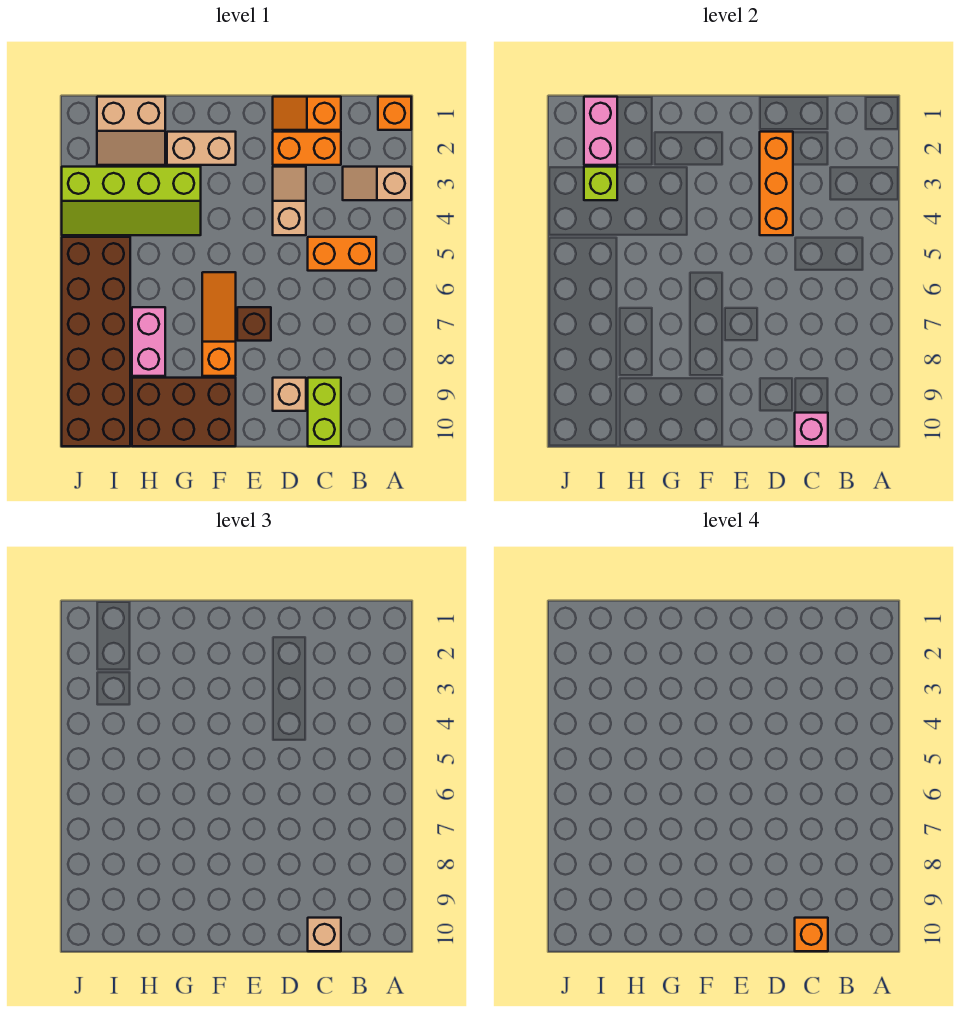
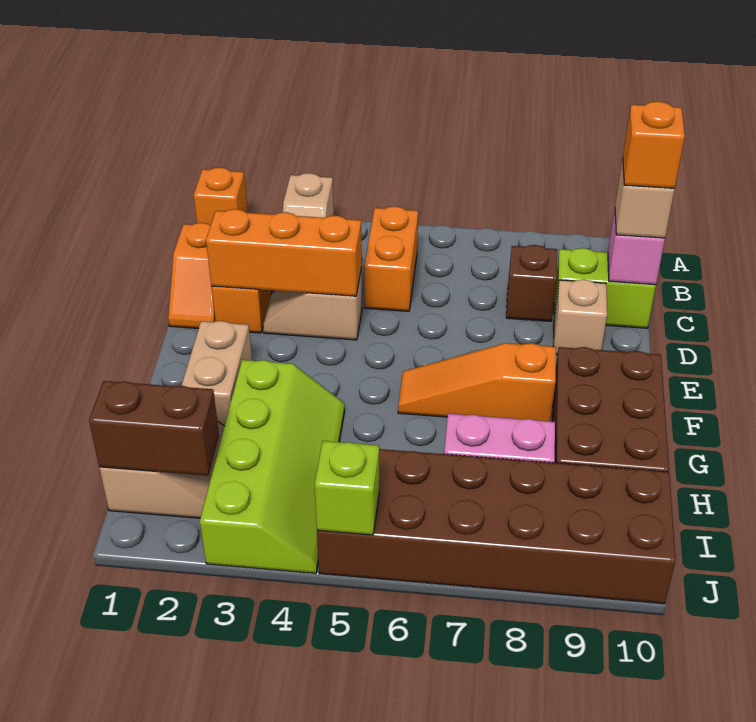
brown 1x1 brick [237,307,271,341] -> brown 1x1 brick moved to [506,245,557,321]
pink 1x2 brick [584,97,617,165] -> brown 1x2 brick [89,381,219,476]
lime 1x1 brick [584,167,617,200] -> lime 1x1 brick moved to [315,441,379,535]

